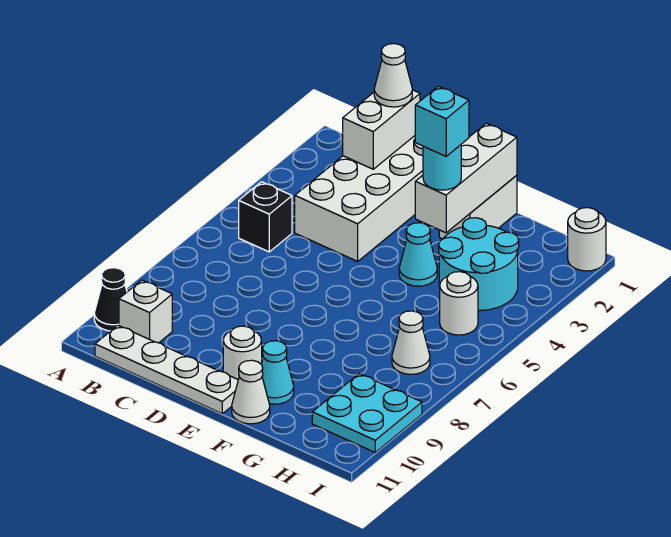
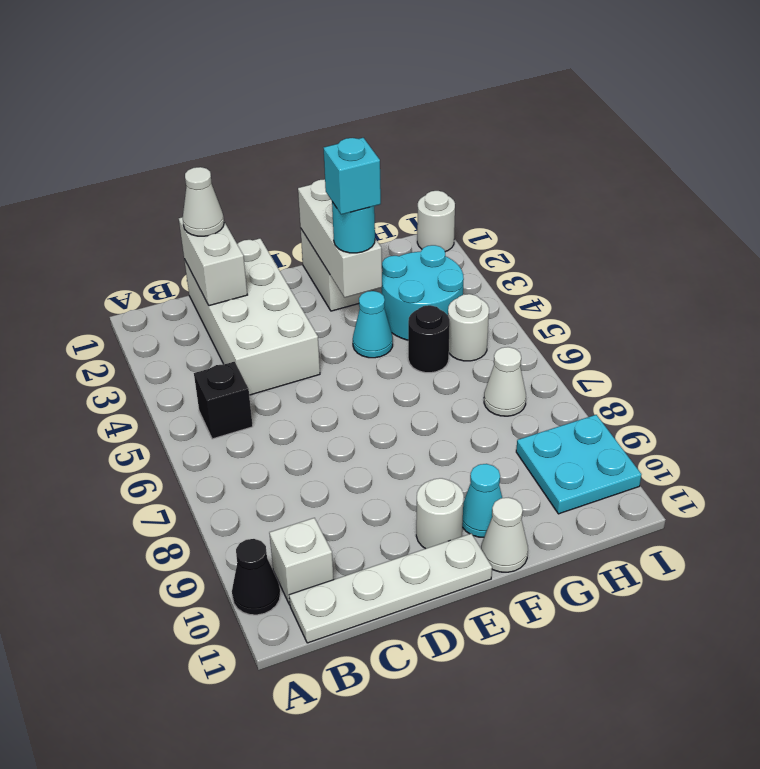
none -> black 1x1 round brick [408,305,450,373]

